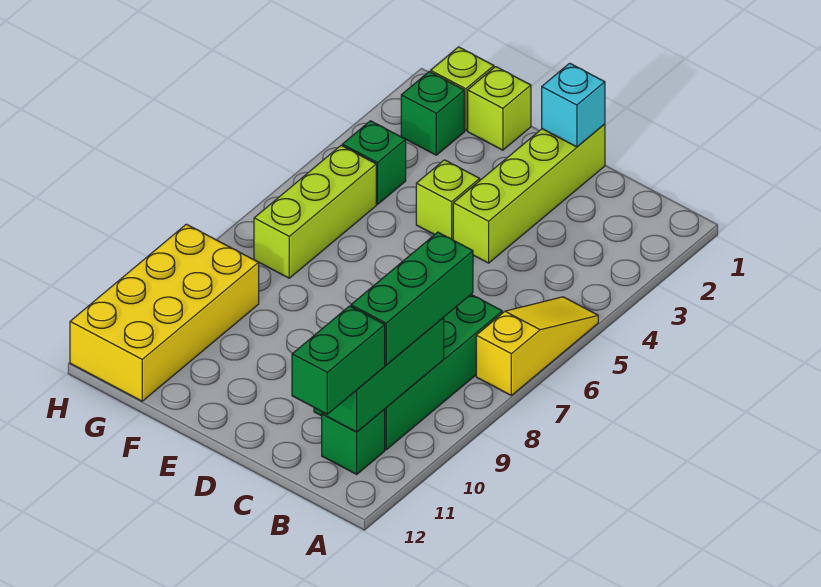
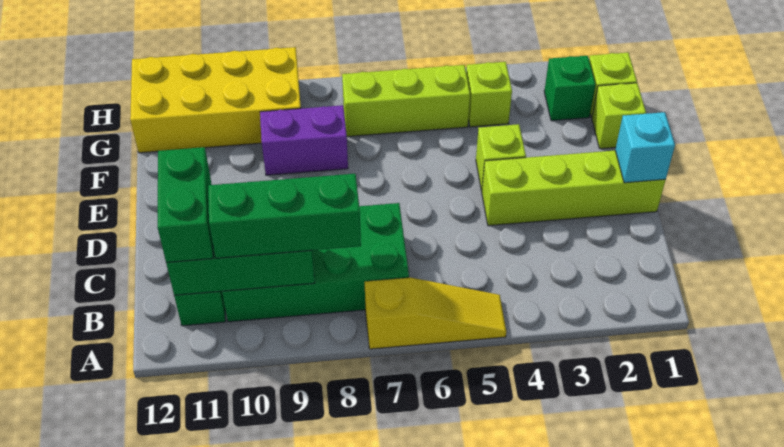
green 1x2 brick [292,306,385,414] -> green 1x2 brick turned to [157,147,213,262]
none -> purple 1x2 brick [260,105,348,175]
green 1x1 brick [342,121,406,204] -> lime 1x1 brick [466,62,512,127]

